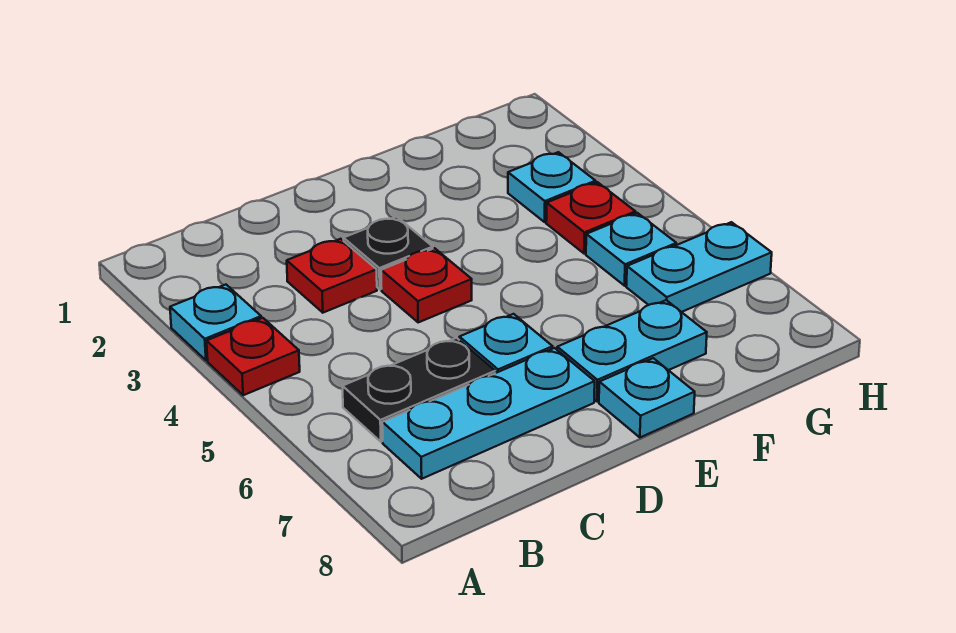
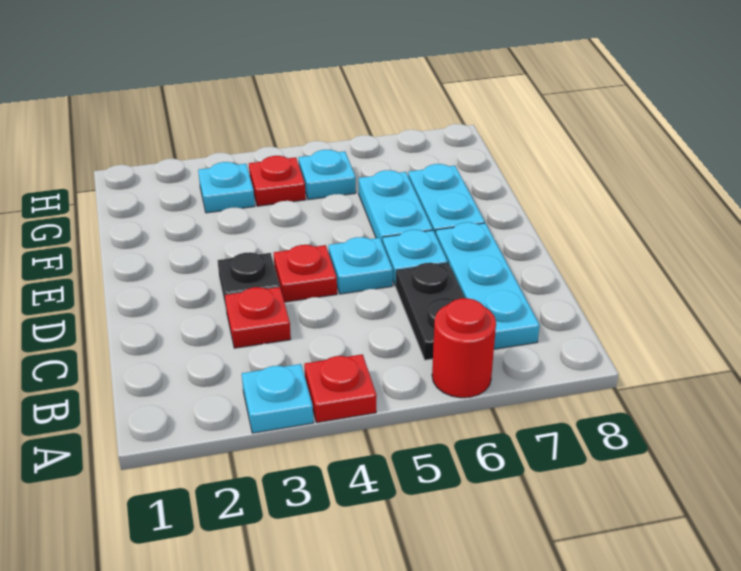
none -> red 1x1 round brick [432,298,496,398]
cyan 1x1 plate [599,358,695,437] -> cyan 1x1 plate moved to [329,237,393,294]
cyan 1x2 plate [626,222,772,312] -> cyan 1x2 plate moved to [359,170,433,243]

